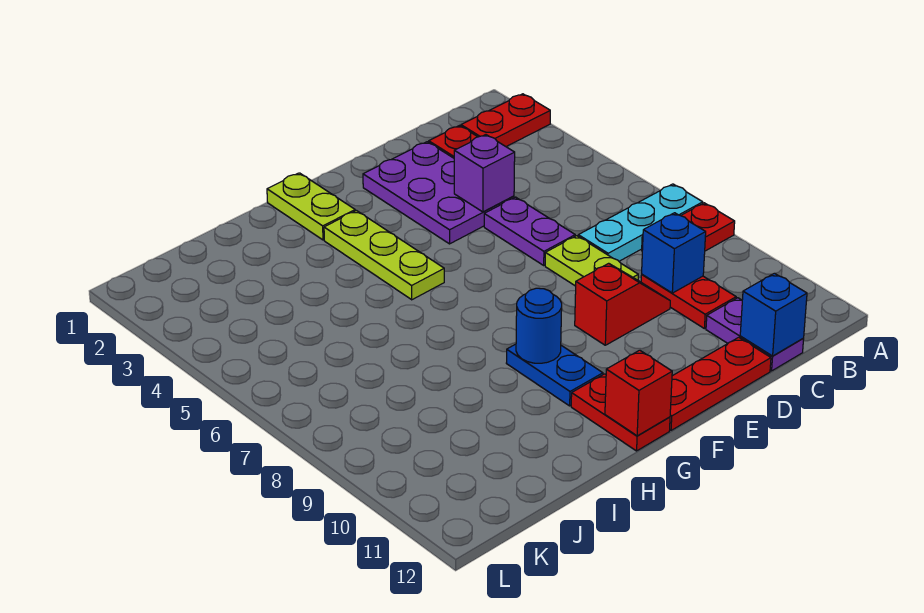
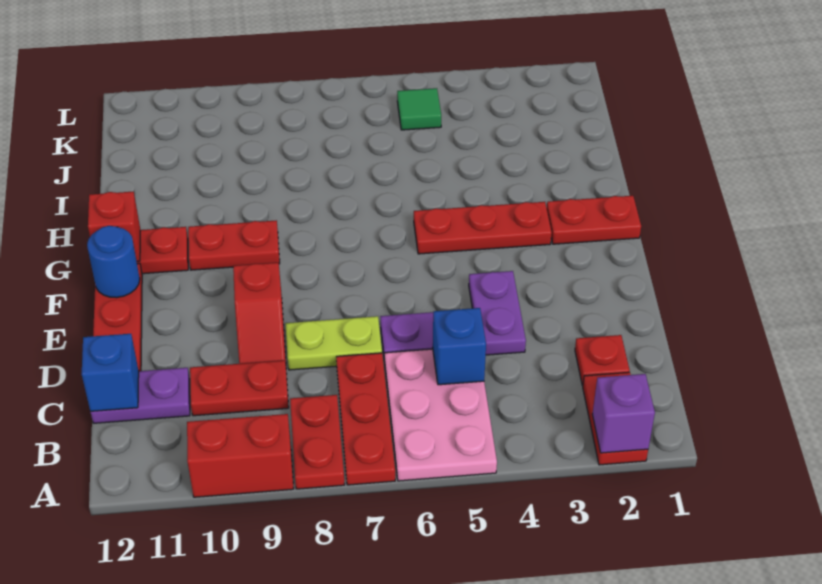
none -> pink 2x3 plate [385,349,497,481]
cyan 1x3 plate [578,184,703,261] -> red 1x3 plate [336,353,395,485]
none -> red 1x2 brick [187,414,294,497]
blue 1x1 brick [642,213,706,293] -> blue 1x1 brick moved to [433,308,486,385]
purple 2x3 plate [363,142,514,244] -> purple 1x2 plate [469,271,526,355]
purple 1x1 brick [454,135,515,212] -> purple 1x1 brick moved to [592,374,655,453]
lime 1x2 plate [267,173,355,240] -> red 1x2 plate [547,196,641,244]
lime 1x3 plate [324,211,444,300] -> red 1x3 plate [414,202,552,254]
blue 1x2 plate [506,344,603,406] -> red 1x2 plate [188,220,280,270]
blue 1x1 round brick [516,288,562,363] -> blue 1x1 round brick moved to [87,226,140,298]
none -> green 1x1 tile [397,88,441,130]

